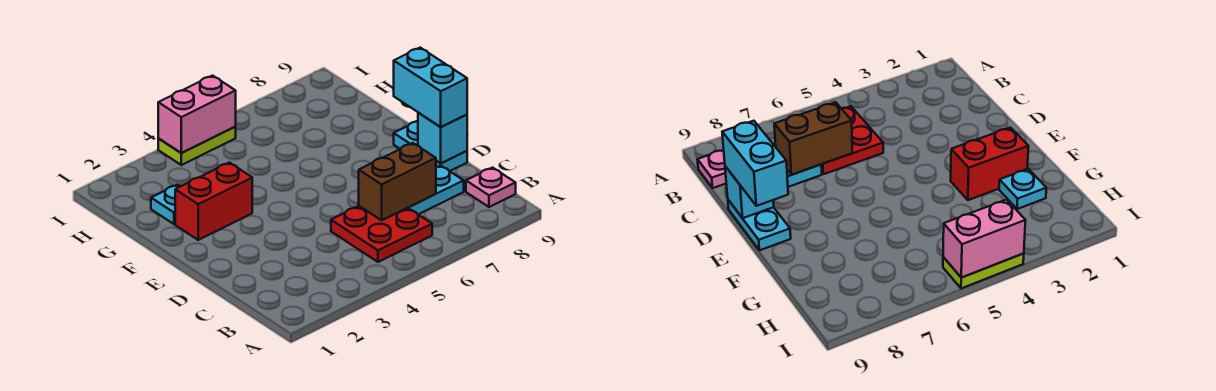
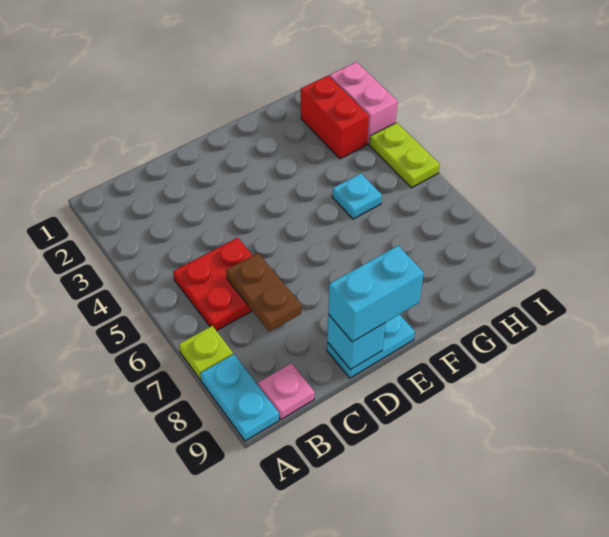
none -> lime 1x1 plate [179,326,233,380]
brown 1x2 brick [359,143,436,220] -> brown 1x2 plate [226,253,301,332]
cyan 1x2 plate [408,165,464,214] -> cyan 1x2 plate moved to [200,354,279,441]
red 1x2 brick [175,163,252,240] -> red 1x2 brick moved to [301,76,369,159]
cyan 1x1 plate [151,185,180,224] -> cyan 1x1 plate moved to [332,174,382,219]
pink 1x2 brick [158,76,236,153] -> pink 1x2 brick moved to [330,62,398,144]

